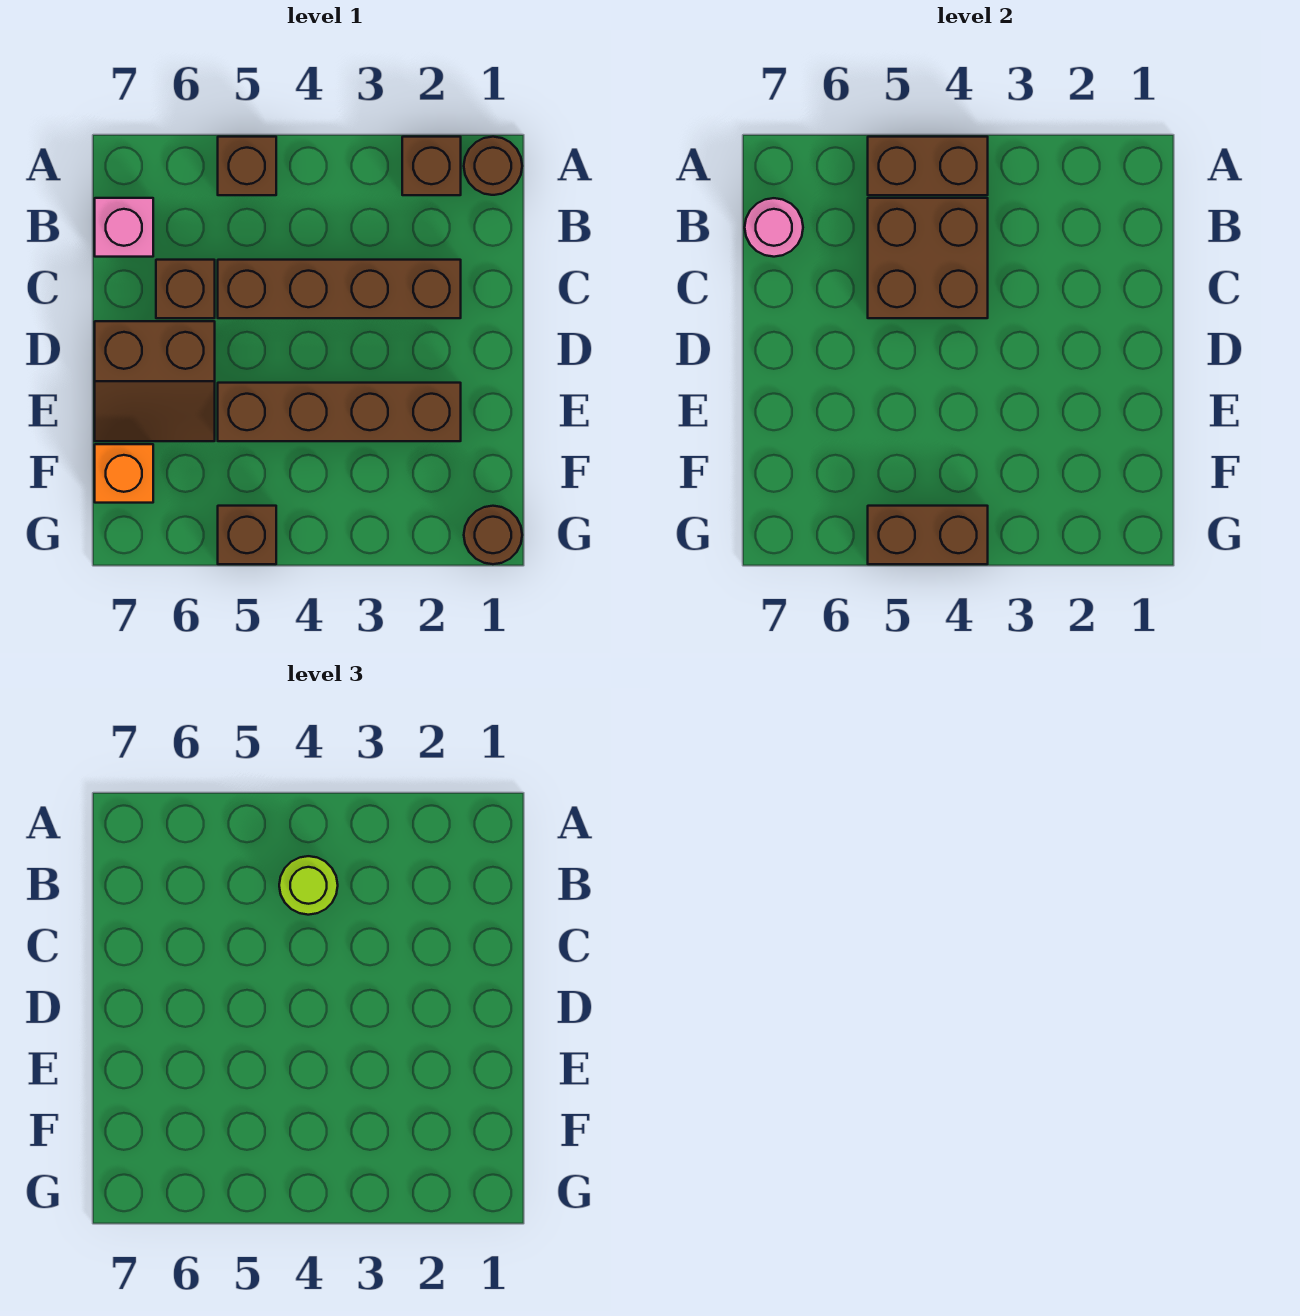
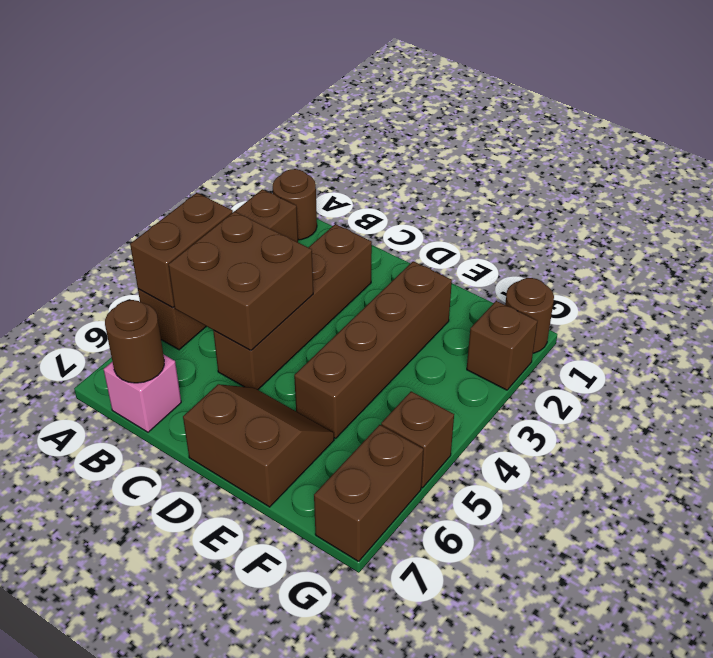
lime 1x1 round brick [279,856,338,915] -> none
pink 1x1 round brick [745,198,803,257] -> brown 1x1 round brick [105,300,164,383]
brown 1x1 brick [156,260,215,318] -> brown 1x1 brick moved to [467,301,537,390]
brown 2x2 slope [95,321,215,441] -> brown 2x2 slope turned to [183,384,334,507]
orange 1x1 brick [95,444,153,503] -> none
brown 1x2 brick [868,506,988,564] -> brown 1x2 brick moved to [314,425,423,561]

